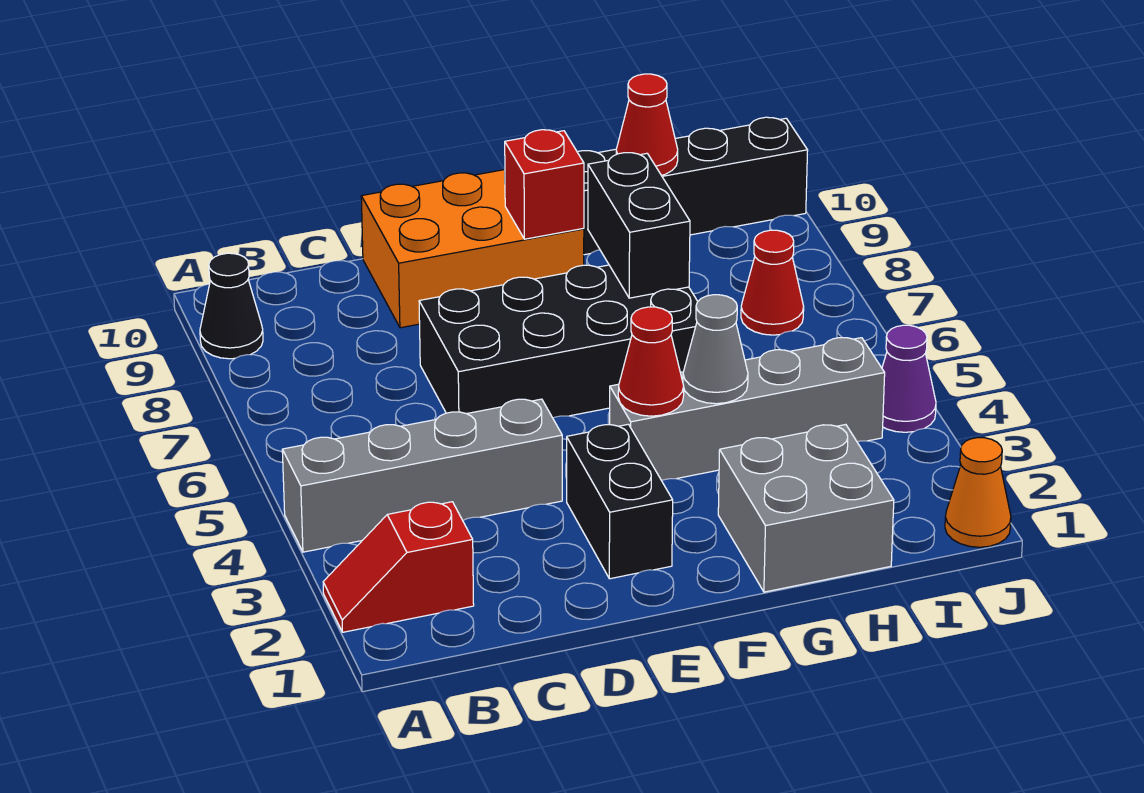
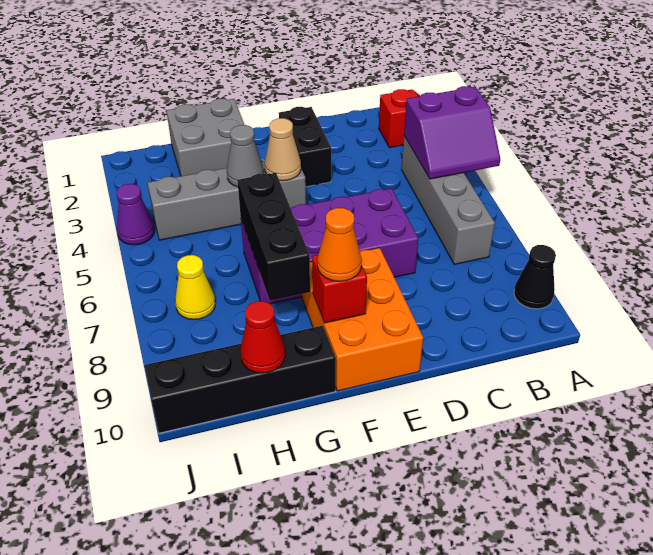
grey 1x4 brick [282,399,562,552] -> grey 1x4 brick turned to [401,136,495,265]
none -> purple 2x2 slope [404,86,500,179]
black 2x4 brick [419,265,698,418] -> purple 2x4 brick [241,188,418,304]
orange 2x3 brick [361,170,584,328] -> orange 2x3 brick turned to [302,248,423,391]
red 1x1 cone [618,307,684,416] -> tan 1x1 cone [264,118,301,181]
black 1x2 brick [588,153,690,298] -> black 1x3 brick [237,173,310,301]
red 1x1 cone [741,230,804,335] -> yellow 1x1 cone [175,255,215,320]
orange 1x1 cone [945,438,1011,547] -> orange 1x1 cone moved to [317,208,362,281]

